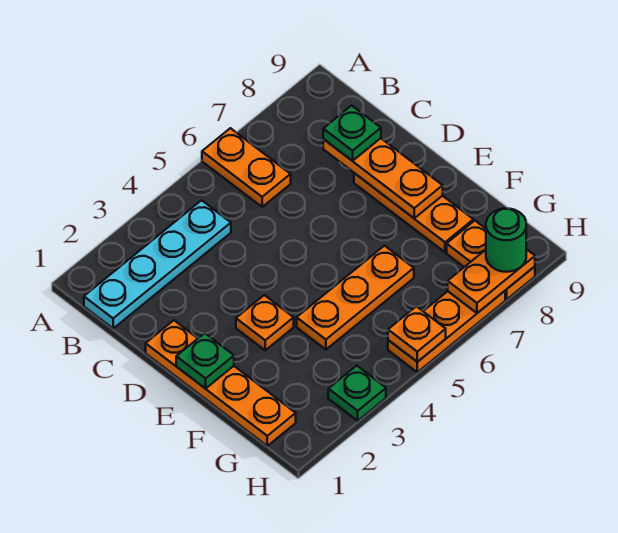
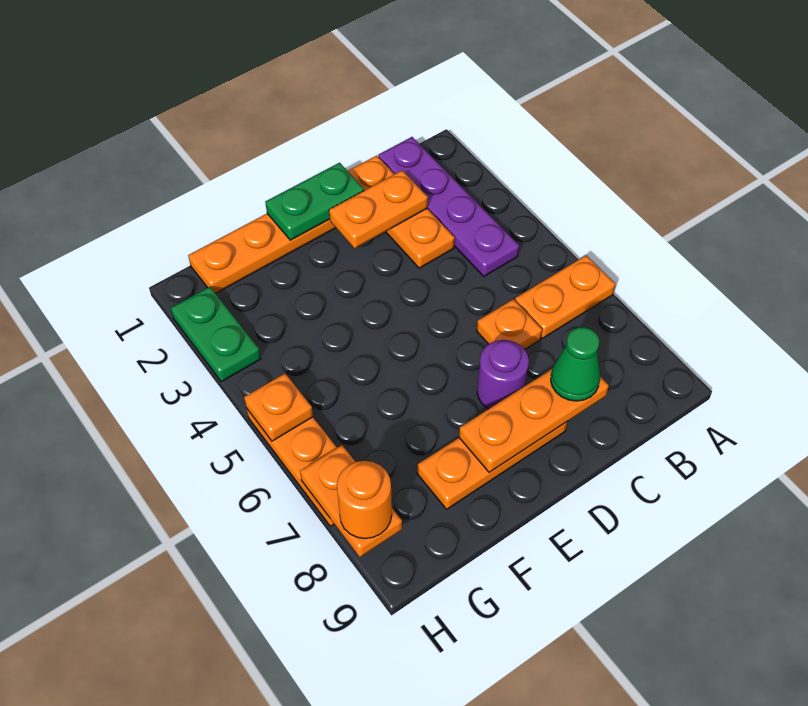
cyan 1x4 plate [84,200,231,328] -> purple 1x4 plate [378,137,519,276]
green 1x1 plate [323,105,381,161] -> green 1x1 cone [551,327,600,401]
none -> purple 1x1 round brick [477,340,529,409]
green 1x1 plate [176,333,234,389] -> green 1x2 plate [265,163,364,240]
orange 1x1 plate [236,295,294,350] -> orange 1x1 plate moved to [477,299,542,349]
orange 1x3 plate [297,246,414,350] -> orange 1x3 plate moved to [348,156,455,268]
orange 1x2 plate [447,221,535,299] -> orange 1x2 plate moved to [329,170,428,248]
green 1x1 plate [328,366,386,421] -> green 1x2 plate [171,287,261,382]
green 1x1 round brick [486,209,526,272] -> orange 1x1 round brick [337,461,392,539]

